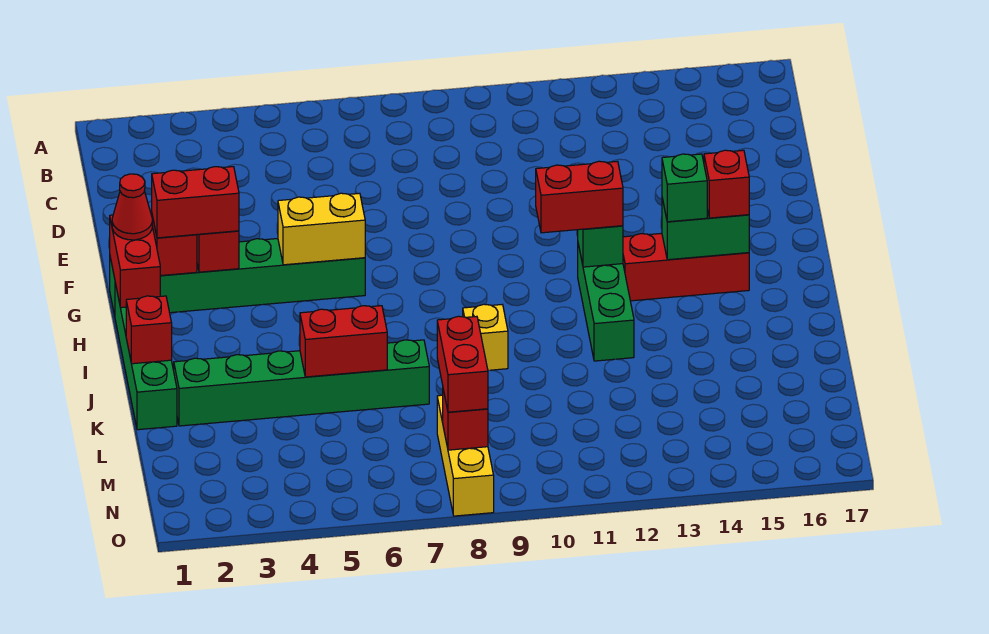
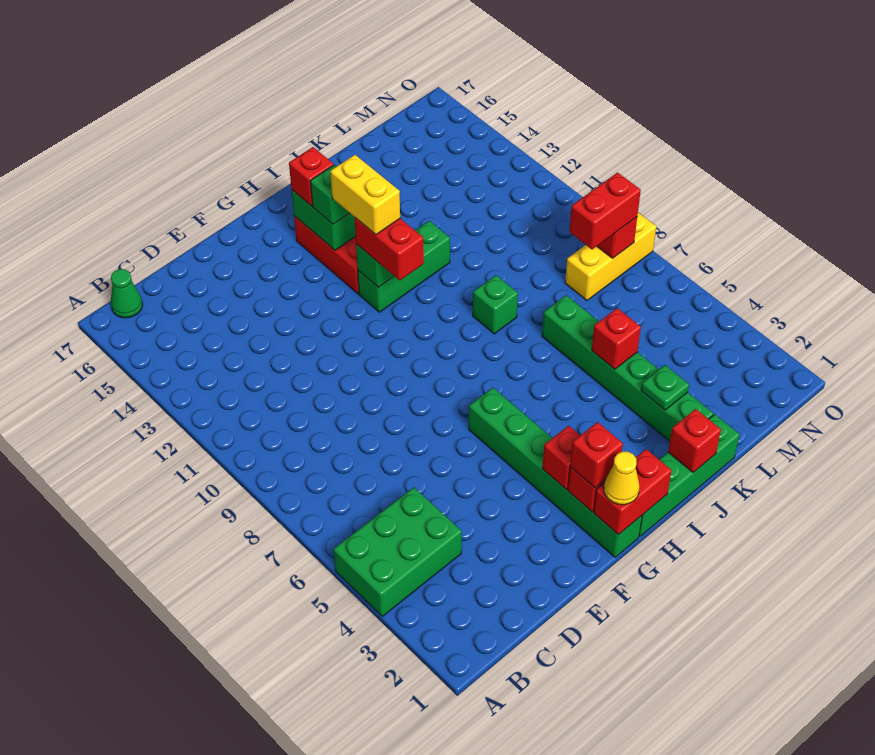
none -> green 2x3 brick [333,487,462,616]
none -> green 1x1 cone [111,269,143,318]
red 1x1 cone [112,174,152,240] -> yellow 1x1 cone [604,452,639,505]
red 1x2 brick [152,167,239,238] -> red 1x1 brick [570,422,623,488]
yellow 1x2 brick [278,193,365,265] -> yellow 1x2 brick moved to [330,155,400,235]
yellow 1x1 brick [463,304,508,370] -> green 1x1 brick [473,275,518,334]
none -> green 1x1 plate [641,365,689,410]
red 1x2 brick [300,306,387,377] -> red 1x1 brick [592,308,641,369]

